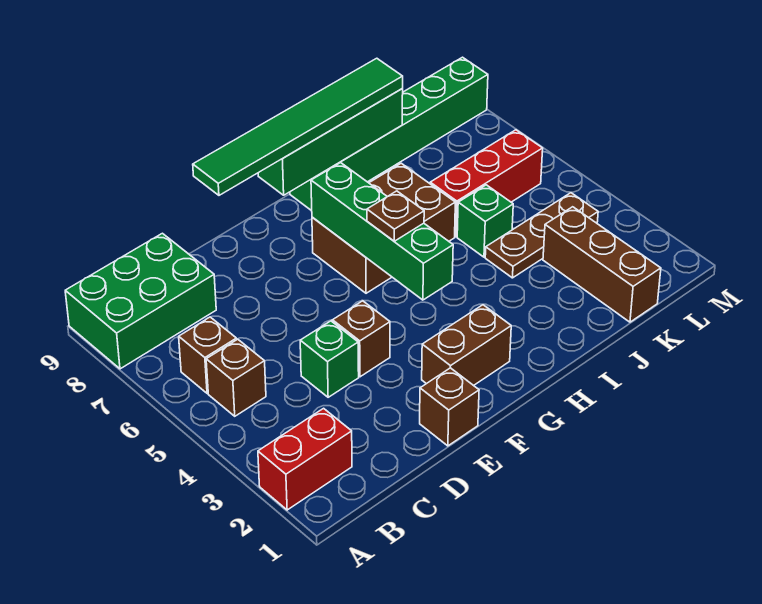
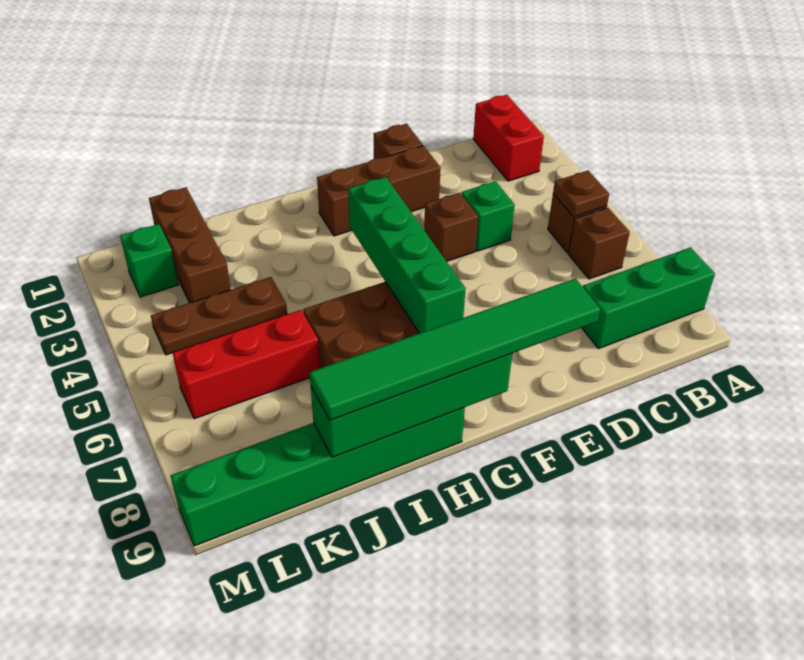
red 1x2 brick [258,408,352,510] -> red 1x2 brick turned to [473,95,544,181]
green 2x3 brick [65,233,216,369] -> green 1x3 brick [582,248,715,349]
brown 1x2 brick [422,305,511,386] -> brown 1x3 brick [317,146,441,236]
brown 1x1 plate [367,191,424,241] -> brown 1x1 plate moved to [553,171,609,217]
green 1x1 brick [457,185,513,257] -> green 1x1 brick moved to [120,224,179,297]

